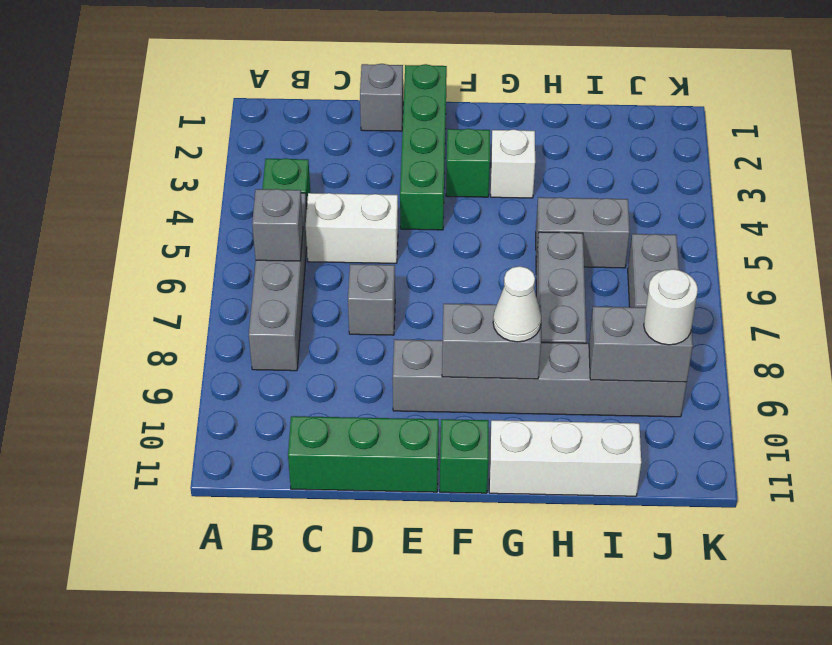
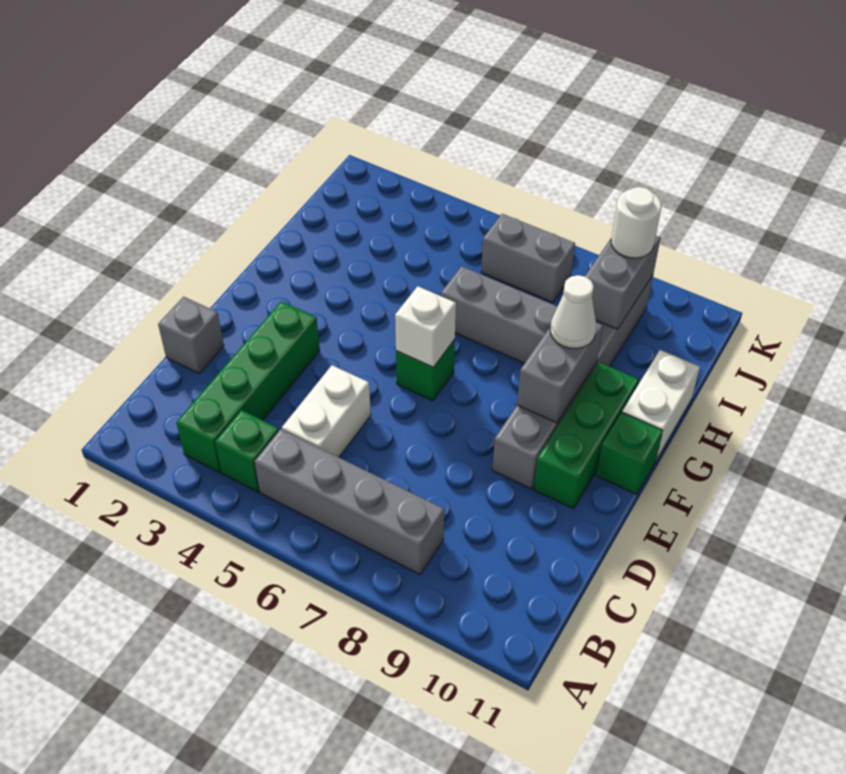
grey 1x1 brick [252,189,303,261] -> none
green 1x3 brick [288,416,439,492] -> green 1x3 brick moved to [534,362,639,509]
grey 1x1 brick [348,264,395,335] -> none
green 1x4 brick [400,64,447,230] -> green 1x4 brick turned to [176,301,320,473]
green 1x1 brick [446,129,490,197] -> green 1x1 brick moved to [396,339,455,401]
white 1x1 brick [491,129,535,198] -> white 1x1 brick moved to [395,286,456,367]
white 1x3 brick [489,420,641,496] -> white 1x2 brick [622,350,700,460]
grey 1x2 brick [536,197,630,268] -> none

